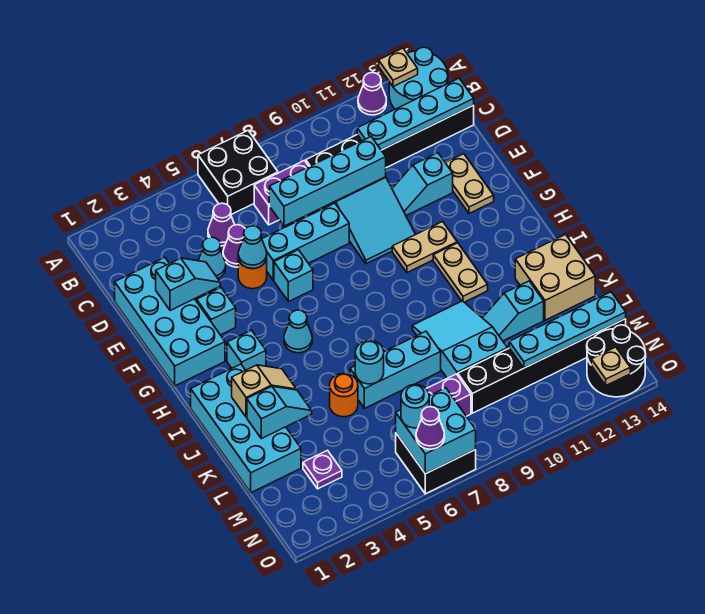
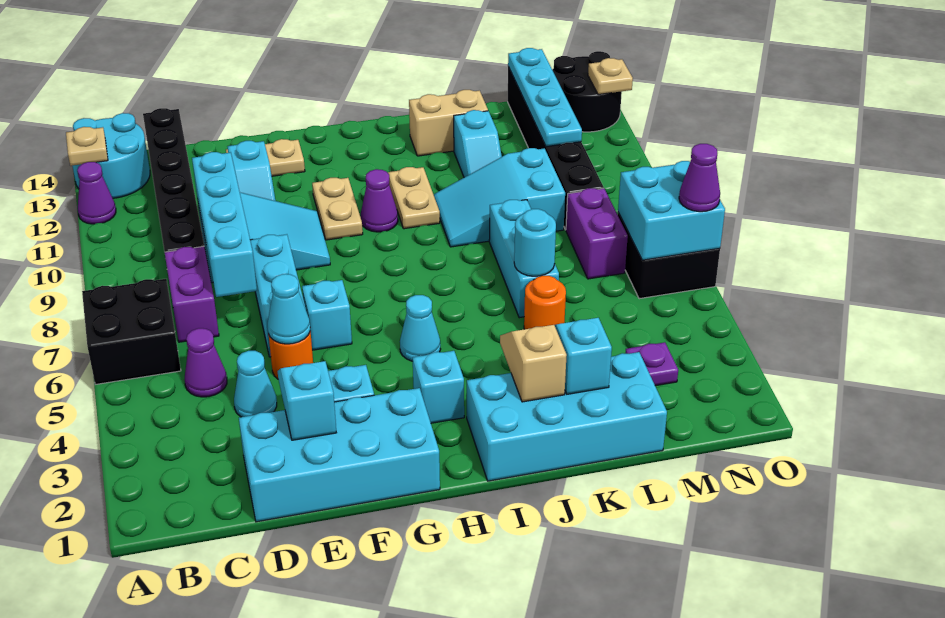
cyan 1x4 plate [357,78,474,150] -> none
purple 1x1 cone [223,225,245,267] -> purple 1x1 cone moved to [361,169,398,232]
tan 1x2 plate [433,243,488,302] -> tan 1x2 plate turned to [388,167,440,229]
tan 2x2 brick [515,234,595,320] -> tan 1x2 brick [409,90,488,156]
cyan 1x1 round brick [401,385,429,428] -> none

